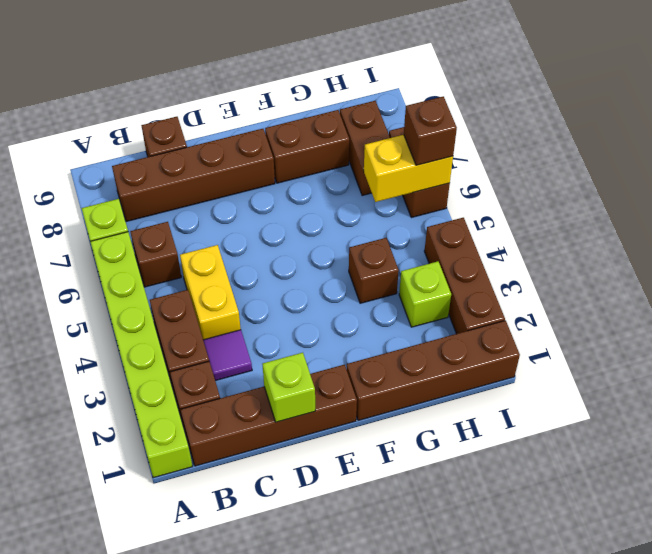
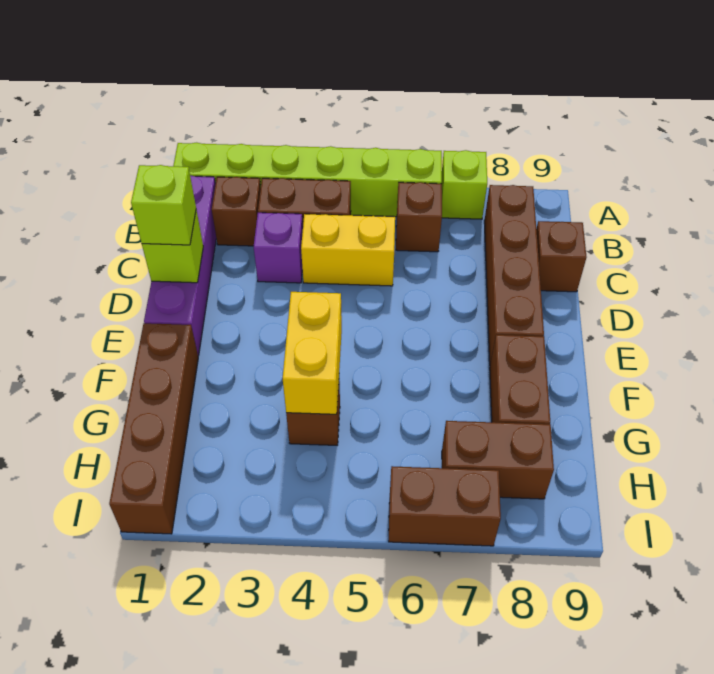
brown 1x4 brick [180,365,357,466] -> purple 1x4 brick [144,175,216,356]
purple 1x1 tile [203,330,252,381] -> purple 1x1 brick [254,213,303,283]
lime 1x1 brick [399,261,451,327] -> lime 1x1 brick moved to [131,165,196,245]
yellow 1x2 brick [364,135,453,202] -> yellow 1x2 brick moved to [283,292,342,414]
brown 1x3 brick [424,218,505,334] -> none
brown 1x1 brick [404,96,457,165] -> none

